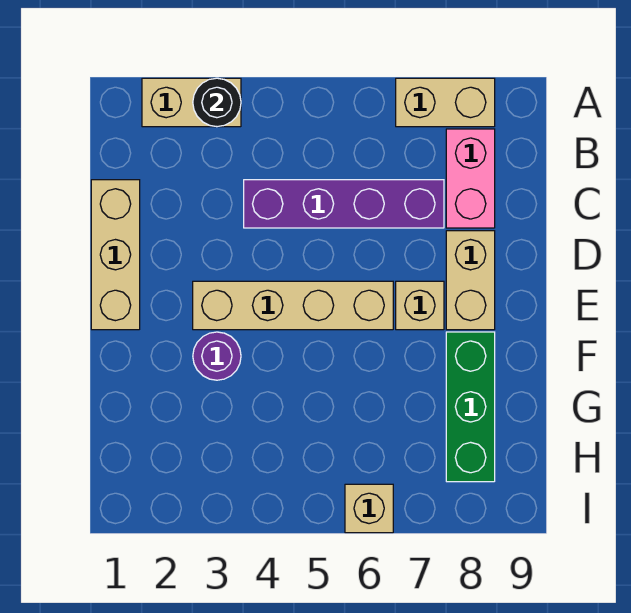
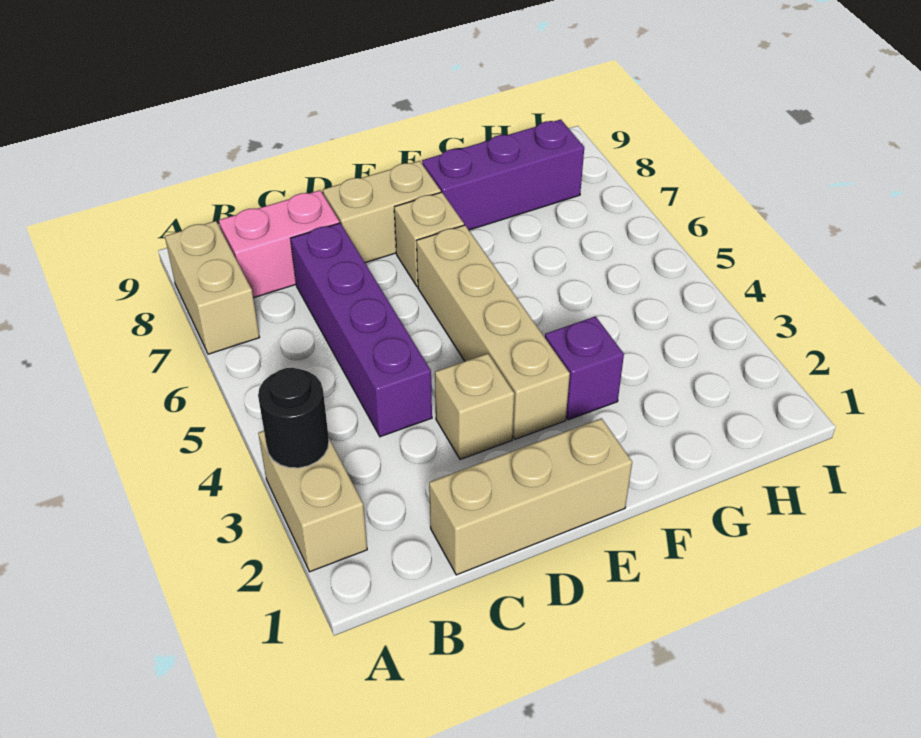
purple 1x1 round brick [193,332,241,380] -> purple 1x1 brick [545,316,624,420]
green 1x3 brick [446,332,495,482] -> purple 1x3 brick [422,119,584,230]
tan 1x1 brick [345,484,393,533] -> tan 1x1 brick moved to [435,354,514,460]

